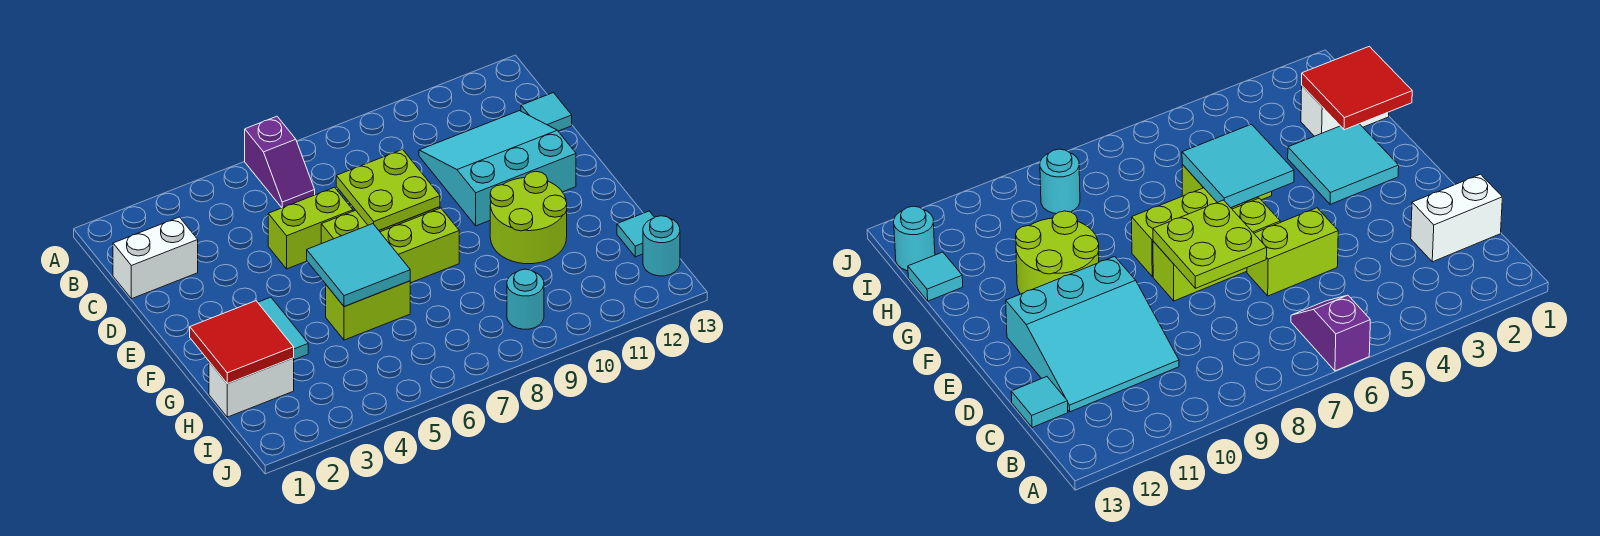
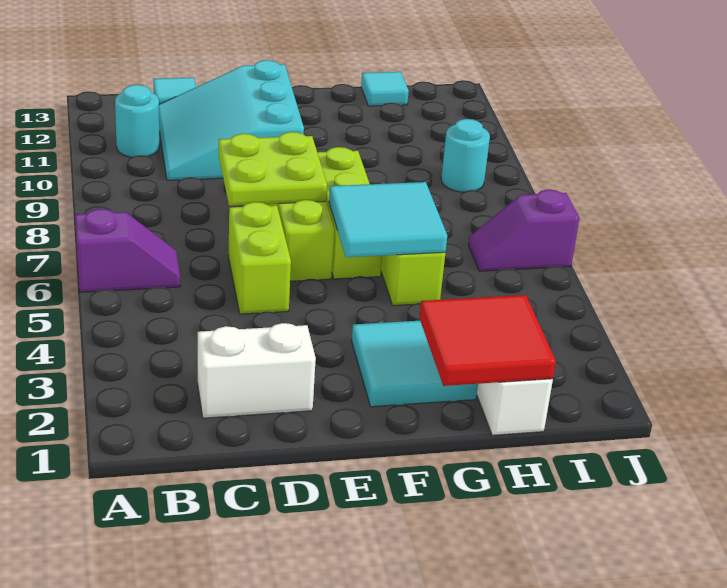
white 1x2 brick [113,217,198,299] -> white 1x2 brick turned to [198,323,316,418]
lime 2x2 round brick [490,172,567,264] -> none
none -> purple 1x2 slope [468,189,580,271]
cyan 1x1 round brick [643,216,680,276] -> cyan 1x1 round brick moved to [115,85,159,157]

